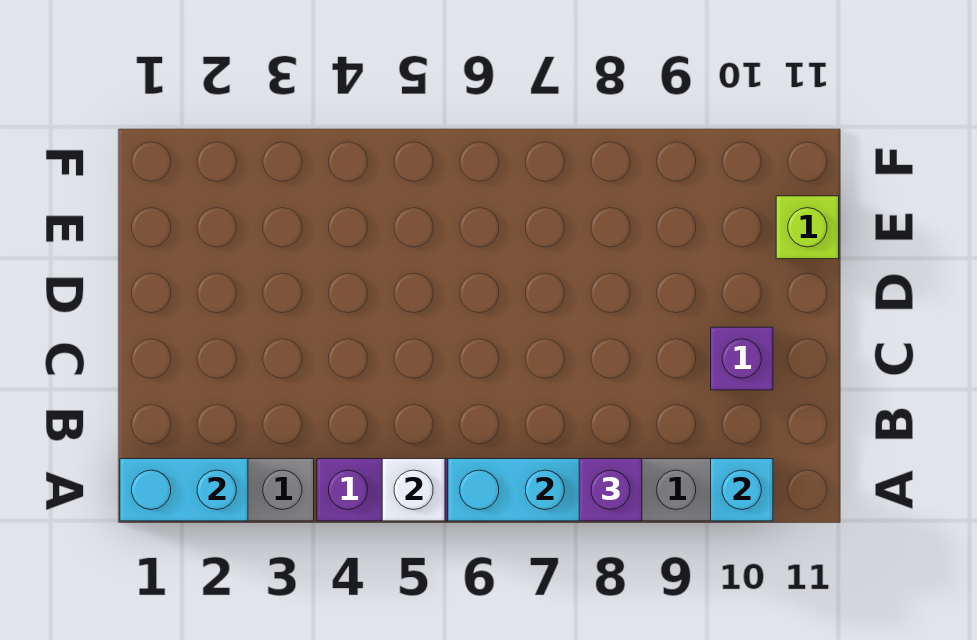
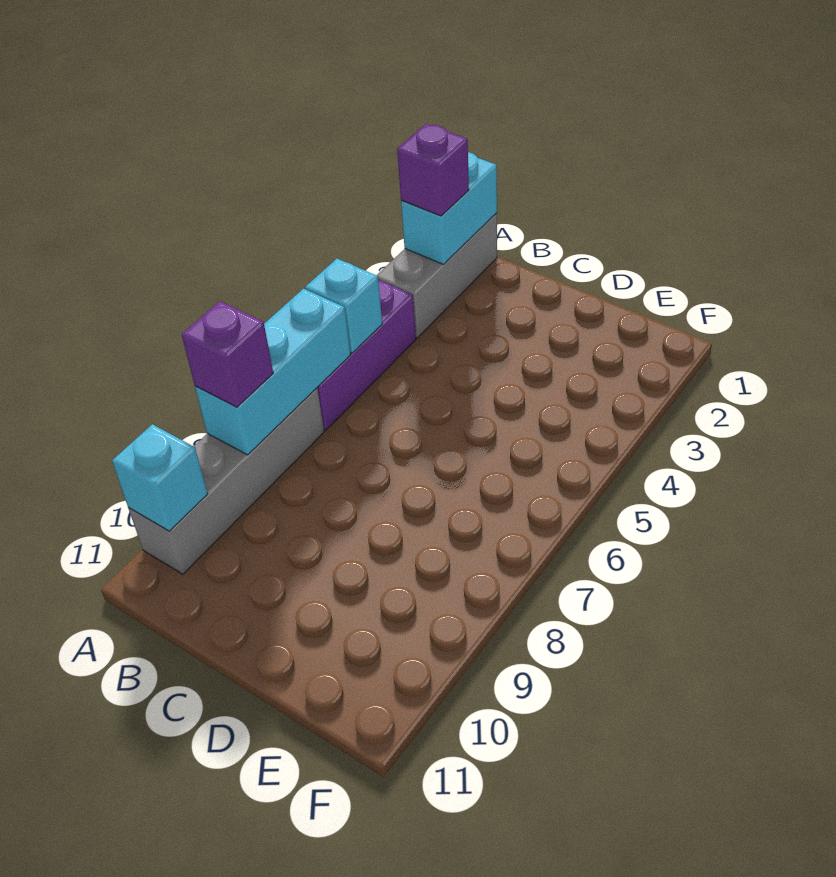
white 1x1 brick [382,459,445,521] -> cyan 1x1 brick [305,259,382,353]
purple 1x1 brick [711,327,773,390] -> purple 1x1 brick moved to [397,124,469,216]
lime 1x1 brick [776,196,839,259] -> none

